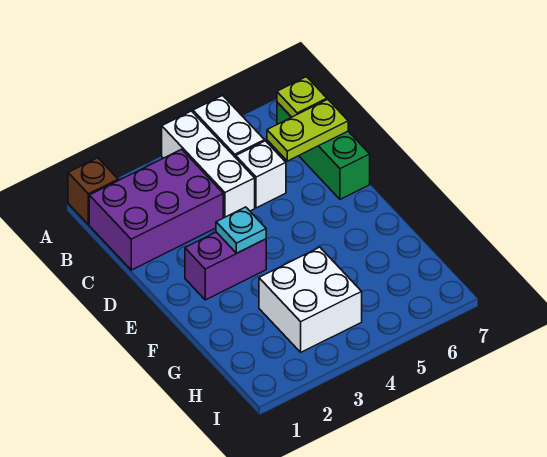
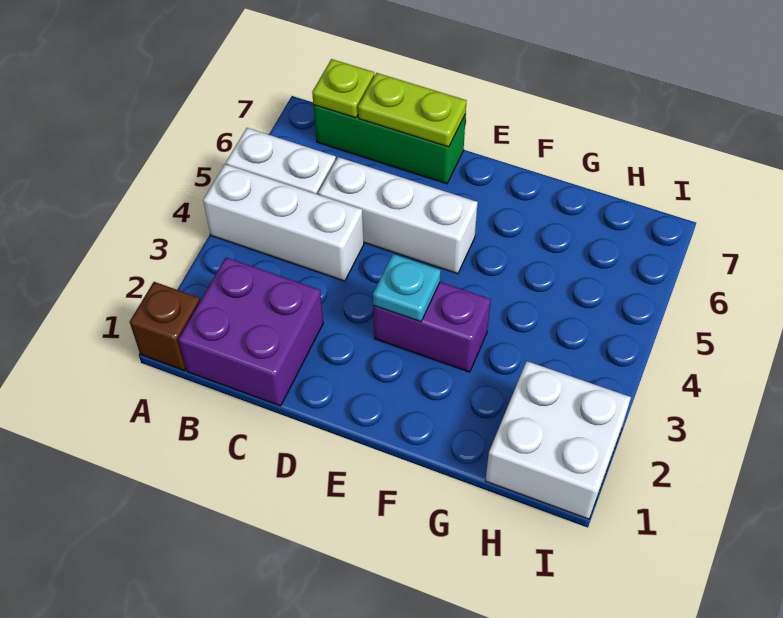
purple 2x3 brick [89,149,223,270] -> purple 2x2 brick [178,257,323,406]
white 1x1 brick [236,141,286,208] -> white 1x3 brick [318,157,478,274]
lime 1x2 plate [267,99,348,161] -> lime 1x2 plate turned to [358,73,466,147]
purple 1x2 brick [185,232,266,300] -> purple 1x2 brick turned to [373,282,491,372]
white 2x2 brick [259,247,362,352] -> white 2x2 brick moved to [485,361,631,519]

